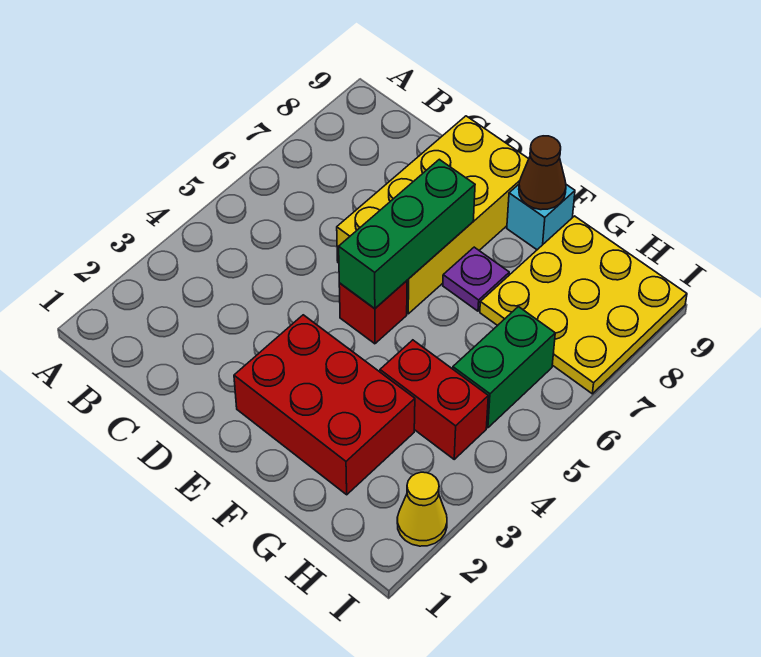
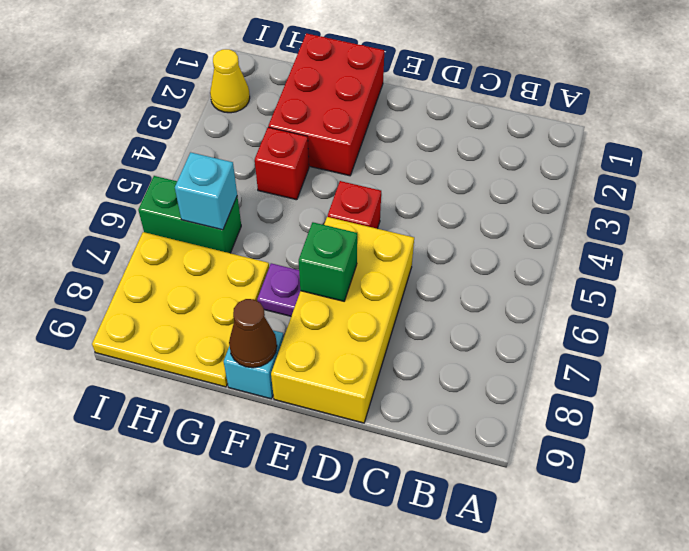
red 2x3 brick [234,315,415,495] -> red 2x3 brick turned to [268,33,384,176]
green 1x3 brick [339,159,475,309] -> green 1x1 brick [299,222,357,301]
red 1x2 brick [380,340,488,459] -> red 1x1 brick [255,127,309,200]
green 1x2 brick [453,307,555,428] -> green 1x2 brick turned to [138,176,241,253]
none -> cyan 1x1 brick [175,152,237,230]

